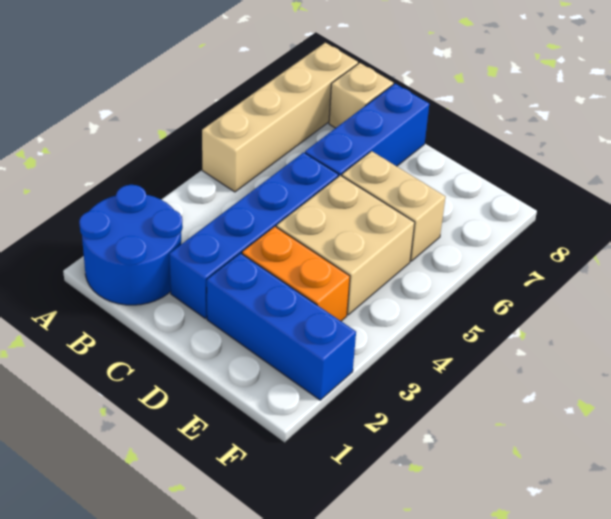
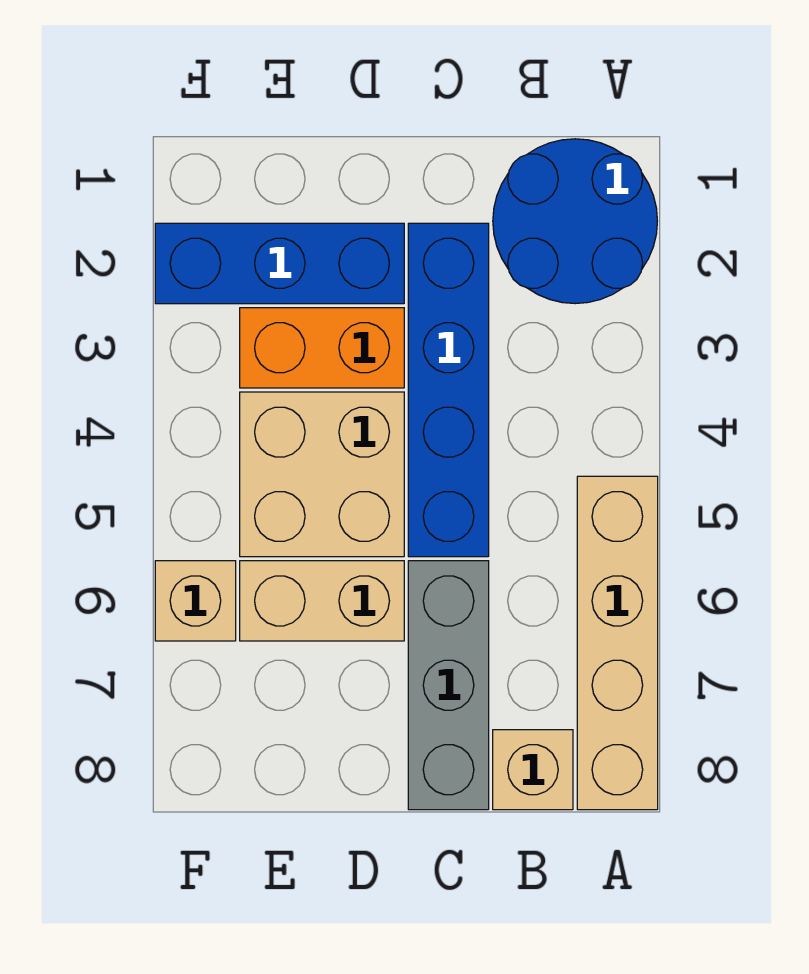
blue 1x3 brick [305,84,429,177] -> grey 1x3 brick [408,561,489,810]
none -> tan 1x1 brick [155,561,236,641]

